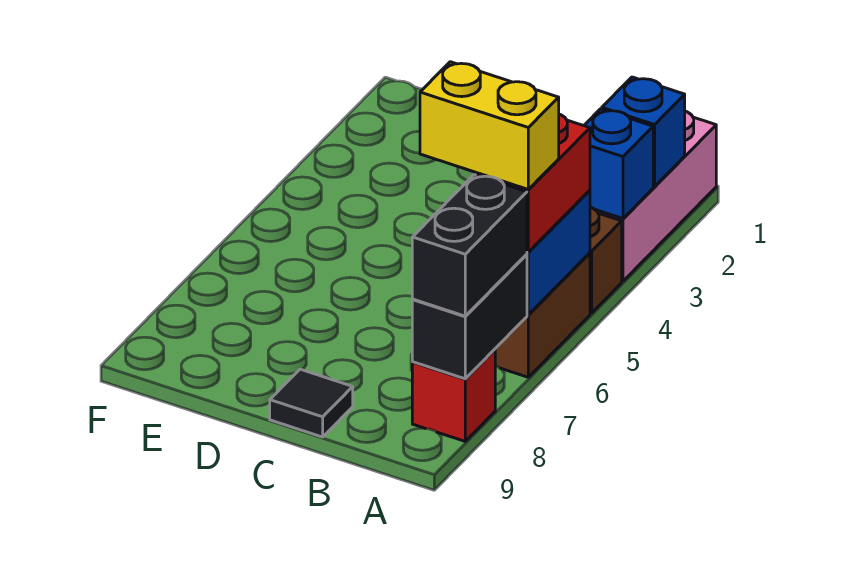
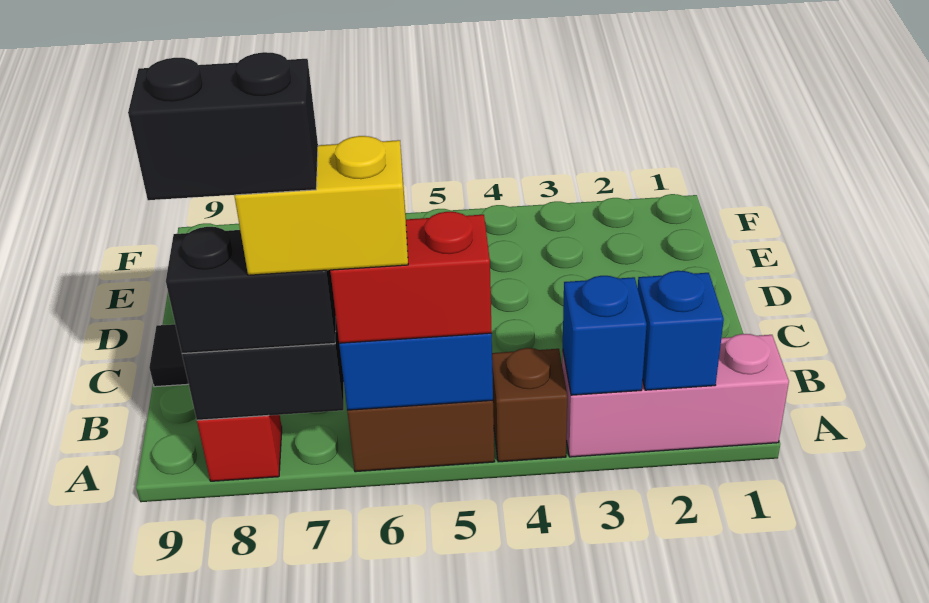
yellow 1x2 brick [420,62,559,189] -> yellow 1x2 brick turned to [234,136,408,275]
none -> black 1x2 brick [128,52,318,200]

